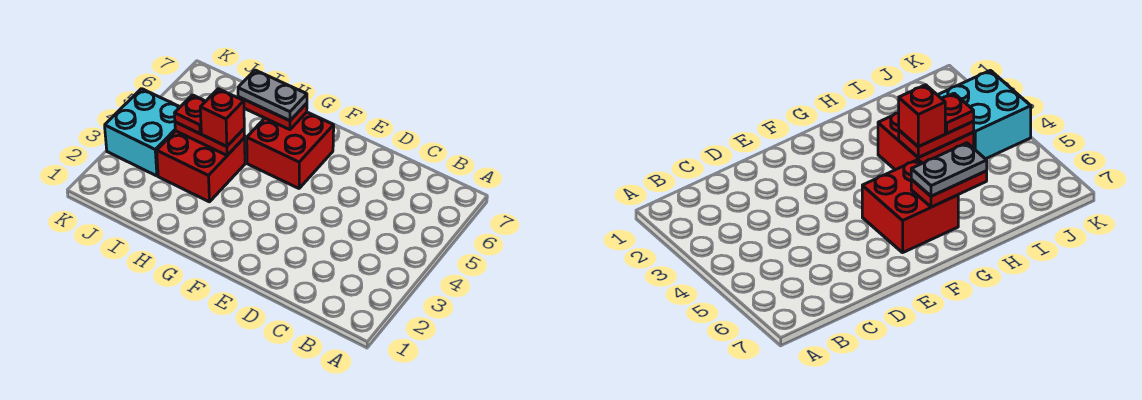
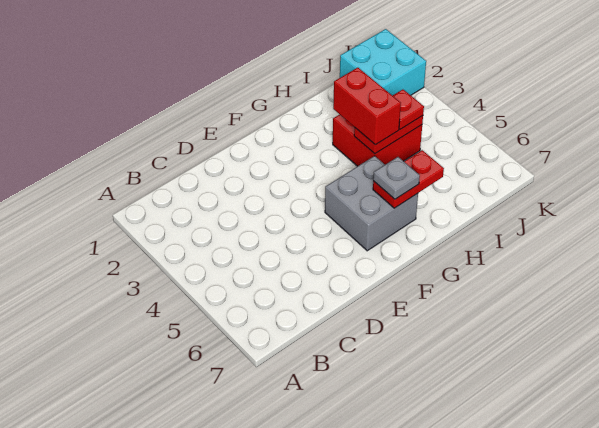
red 2x2 brick [247,112,334,188] -> grey 2x2 brick [325,156,418,251]
grey 1x2 plate [238,70,307,121] -> grey 1x1 plate [373,157,420,199]
red 1x1 brick [200,89,244,147] -> red 1x2 brick [333,68,401,145]
cyan 2x2 brick [105,89,180,176] -> cyan 2x2 brick moved to [340,29,426,96]

